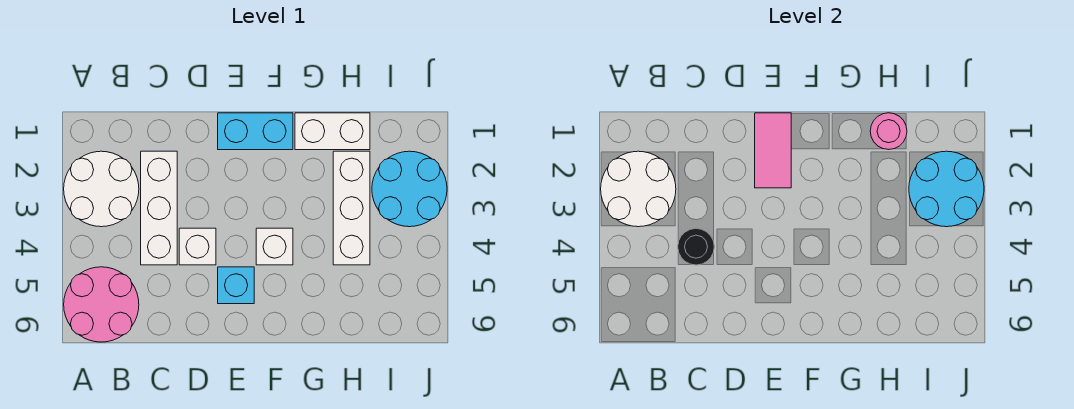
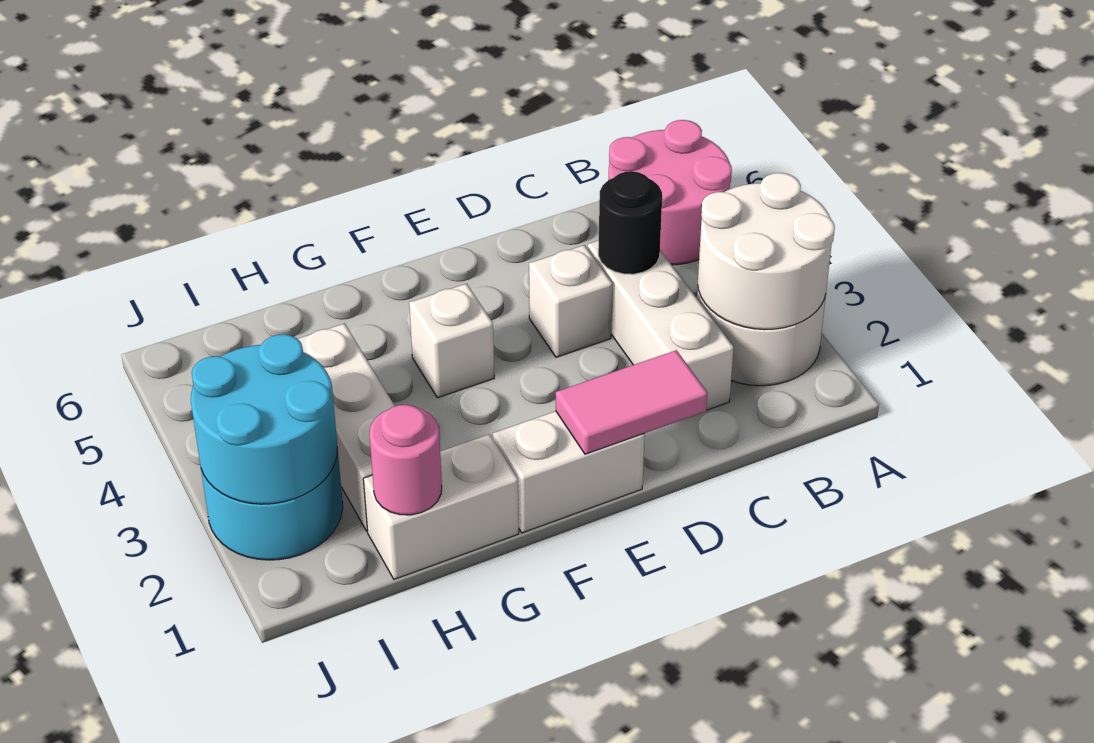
cyan 1x2 brick [218,113,293,150] -> white 1x2 brick [493,411,645,533]
pink 1x2 tile [755,113,791,188] -> pink 1x2 tile turned to [556,350,708,454]
cyan 1x1 brick [218,267,254,304] -> none

